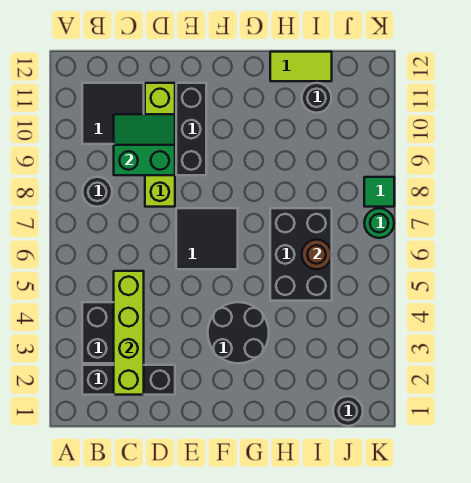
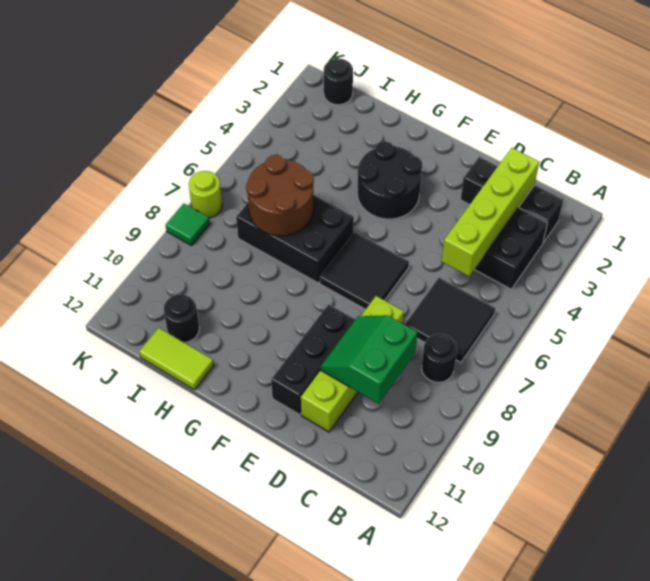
black 2x2 tile [82,83,144,144] -> black 2x2 tile moved to [405,278,495,362]
green 2x2 slope [114,114,175,175] -> green 2x2 slope turned to [320,315,417,404]
black 2x3 brick [270,208,332,301] -> black 2x3 brick turned to [236,195,354,283]
brown 1x1 round brick [302,240,332,269] -> brown 2x2 round brick [246,155,314,236]
green 1x1 round brick [364,208,394,238] -> lime 1x1 round brick [189,171,222,218]

